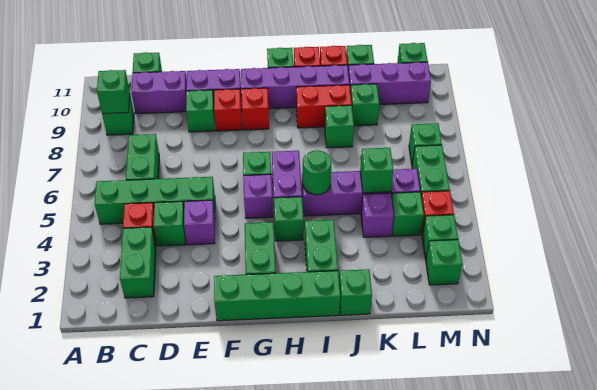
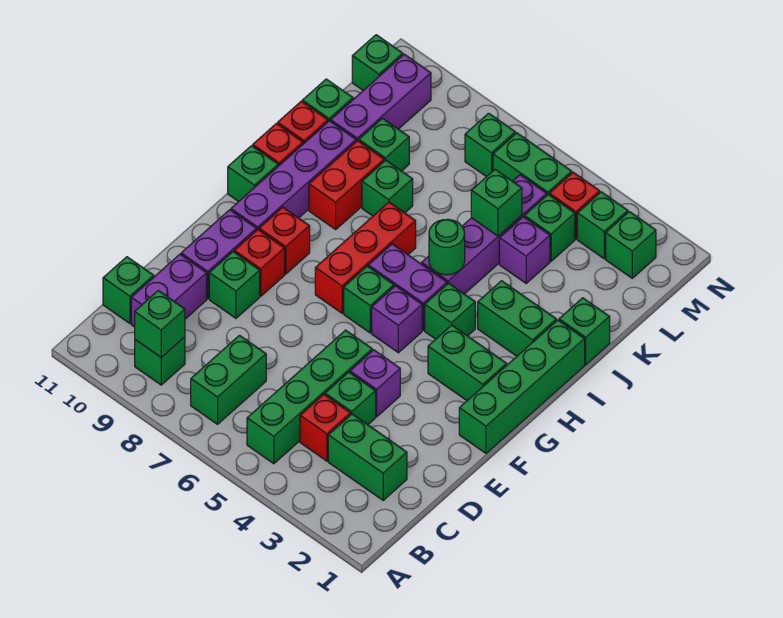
green 1x2 brick [126,134,159,180] -> green 1x2 brick turned to [191,335,266,424]
none -> red 1x3 brick [315,202,416,313]

